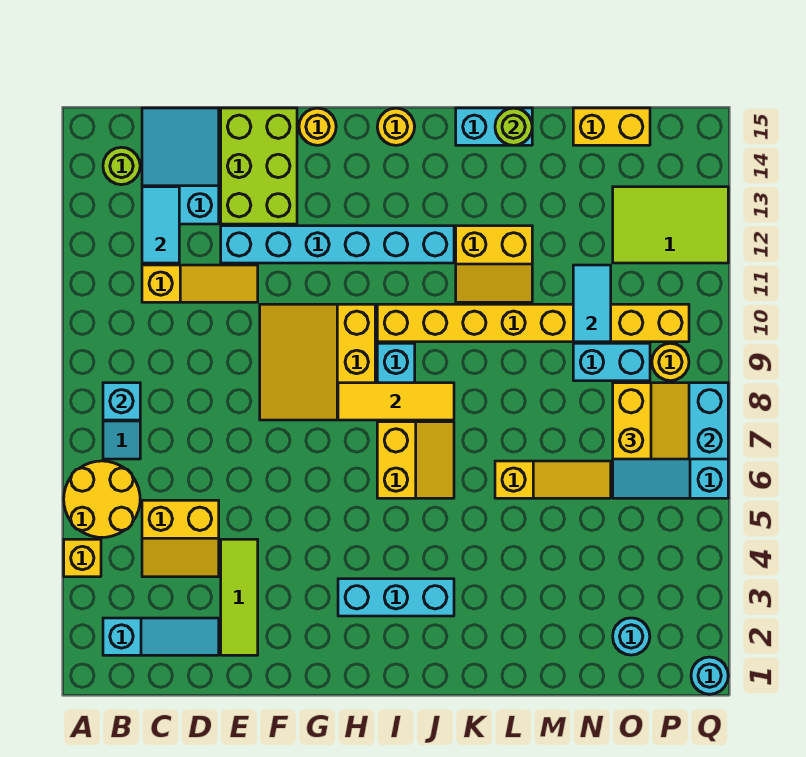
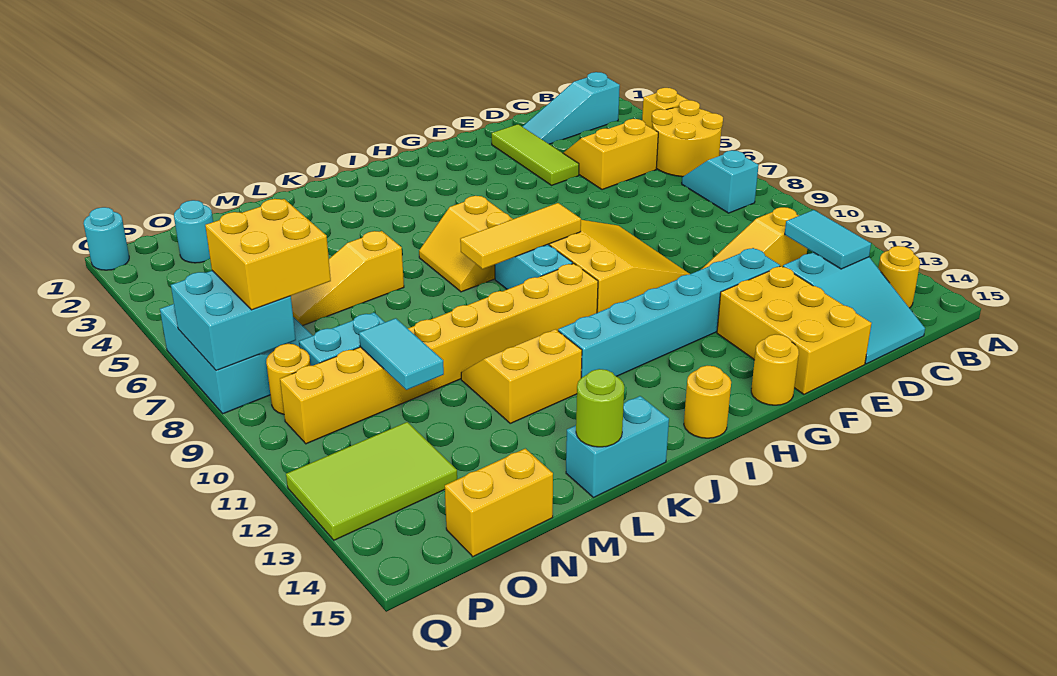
cyan 1x1 brick [103,383,140,420] -> none
lime 1x1 round brick [103,147,140,185] -> yellow 1x1 round brick [878,246,920,308]
lime 2x3 brick [221,108,297,224] -> yellow 2x3 brick [717,266,872,394]
cyan 1x3 brick [338,579,454,616] -> none
yellow 2x2 slope [613,383,689,459] -> yellow 2x2 brick [205,199,331,310]

